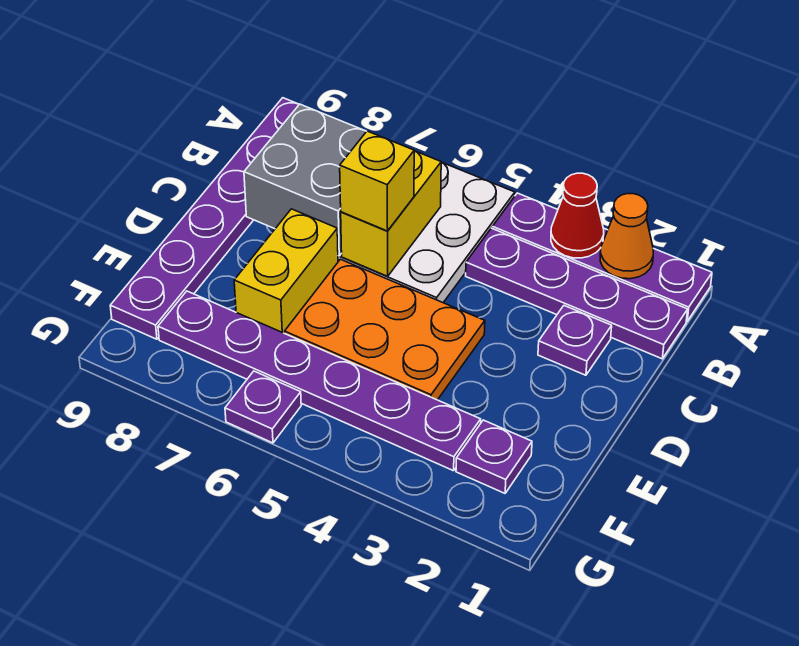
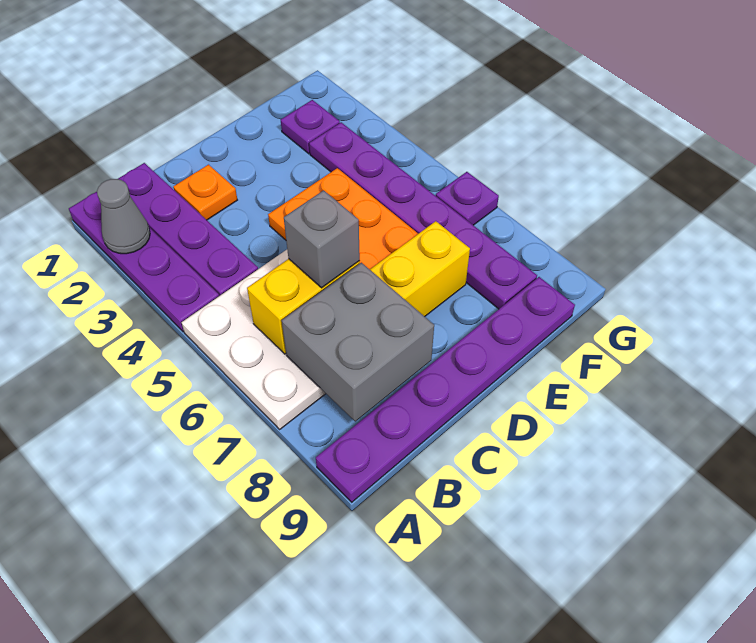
orange 1x1 cone [600,194,653,279] -> grey 1x1 cone [97,179,150,254]
red 1x1 cone [551,173,604,258] -> none
purple 1x1 plate [538,306,612,375] -> orange 1x1 plate [173,165,237,220]
yellow 1x1 brick [340,131,414,231] -> grey 1x1 brick [284,190,360,288]

